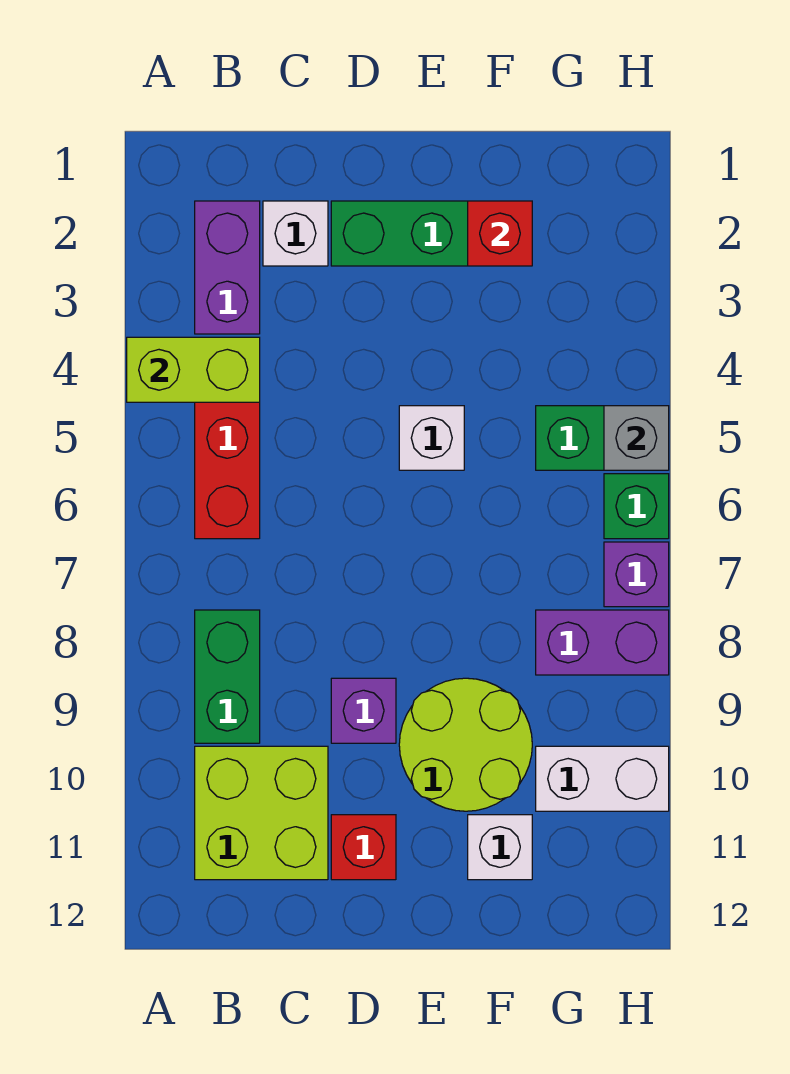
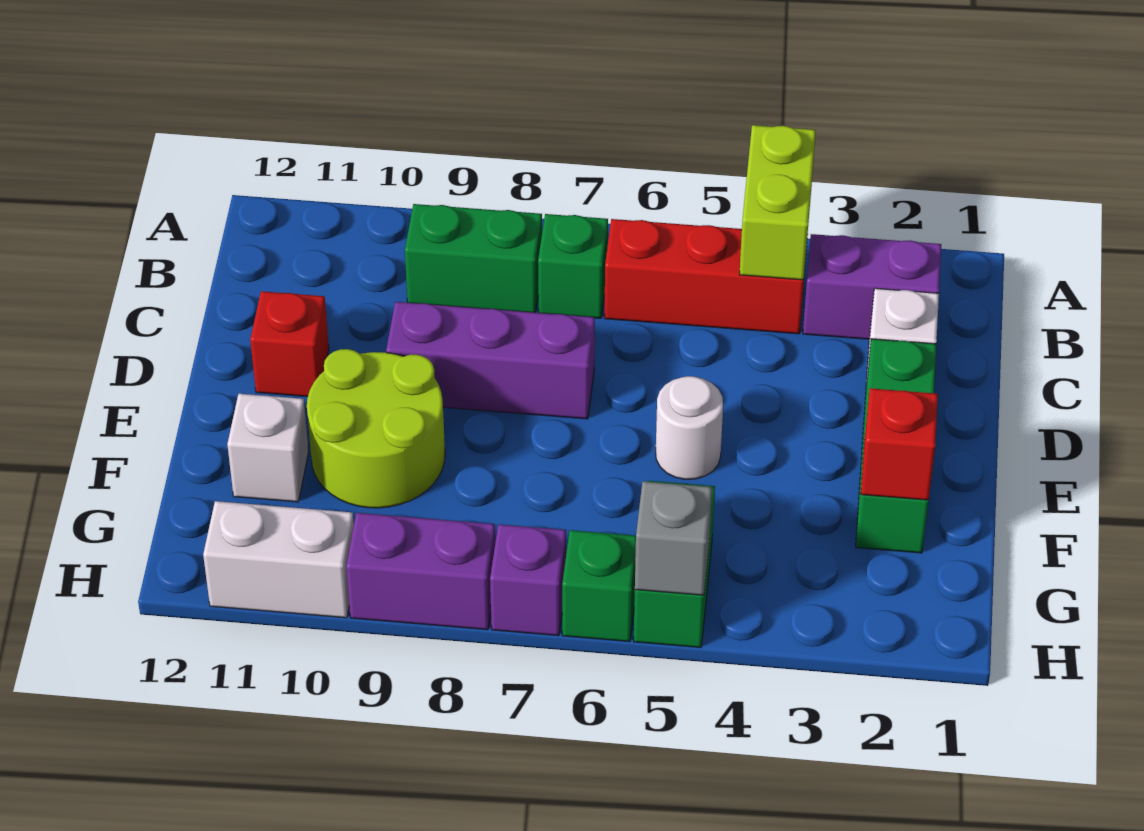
none -> green 1x1 brick [538,214,608,318]
lime 2x2 brick [195,746,328,880] -> none
purple 1x1 brick [331,678,396,743] -> purple 1x3 brick [386,302,595,419]
white 1x1 brick [399,406,464,470] -> white 1x1 round brick [656,376,723,479]
purple 1x2 brick [536,610,669,675] -> purple 1x2 brick turned to [346,513,495,630]
white 1x2 brick [536,746,669,811] -> white 1x2 brick turned to [203,501,354,618]

